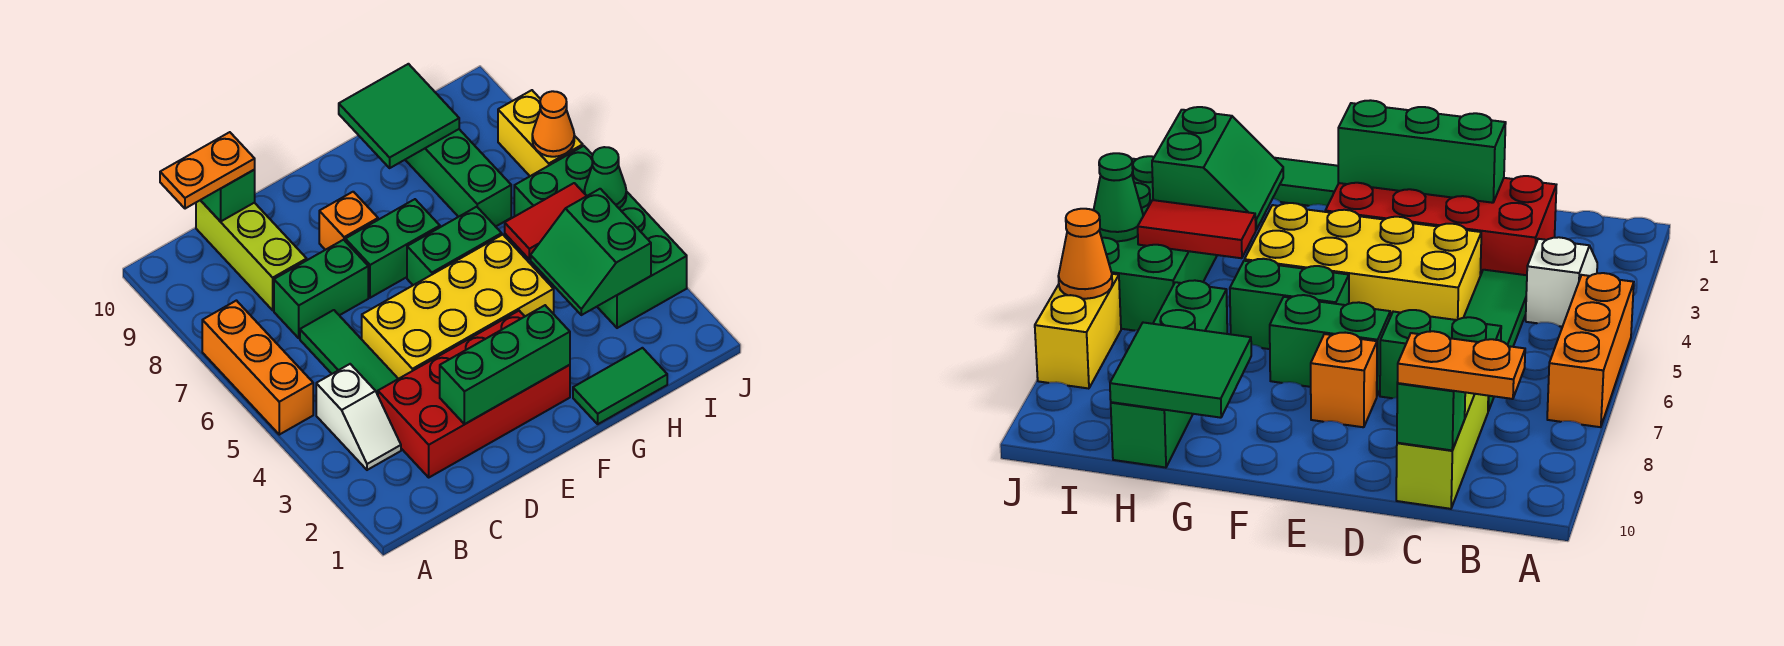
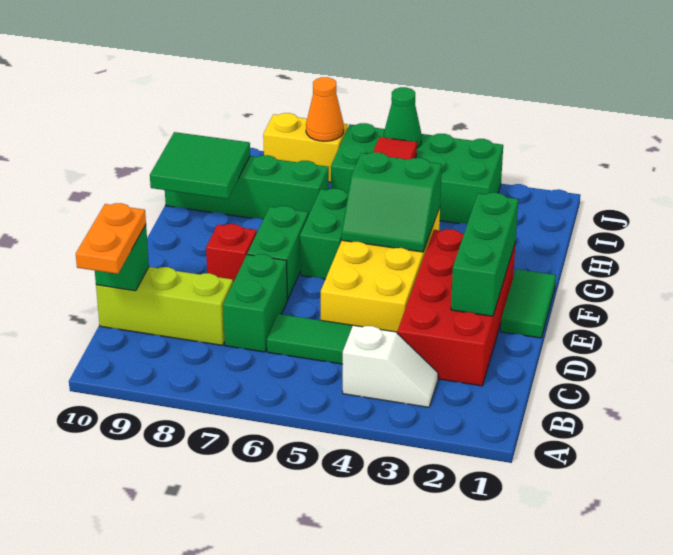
orange 1x3 brick [202,301,313,435] -> none
orange 1x1 brick [319,192,378,250] -> red 1x1 brick [206,224,257,282]
green 1x2 tile [573,348,667,424] -> green 1x2 tile moved to [501,269,556,338]
green 2x2 slope [531,189,651,315] -> green 2x2 slope moved to [342,152,442,252]

